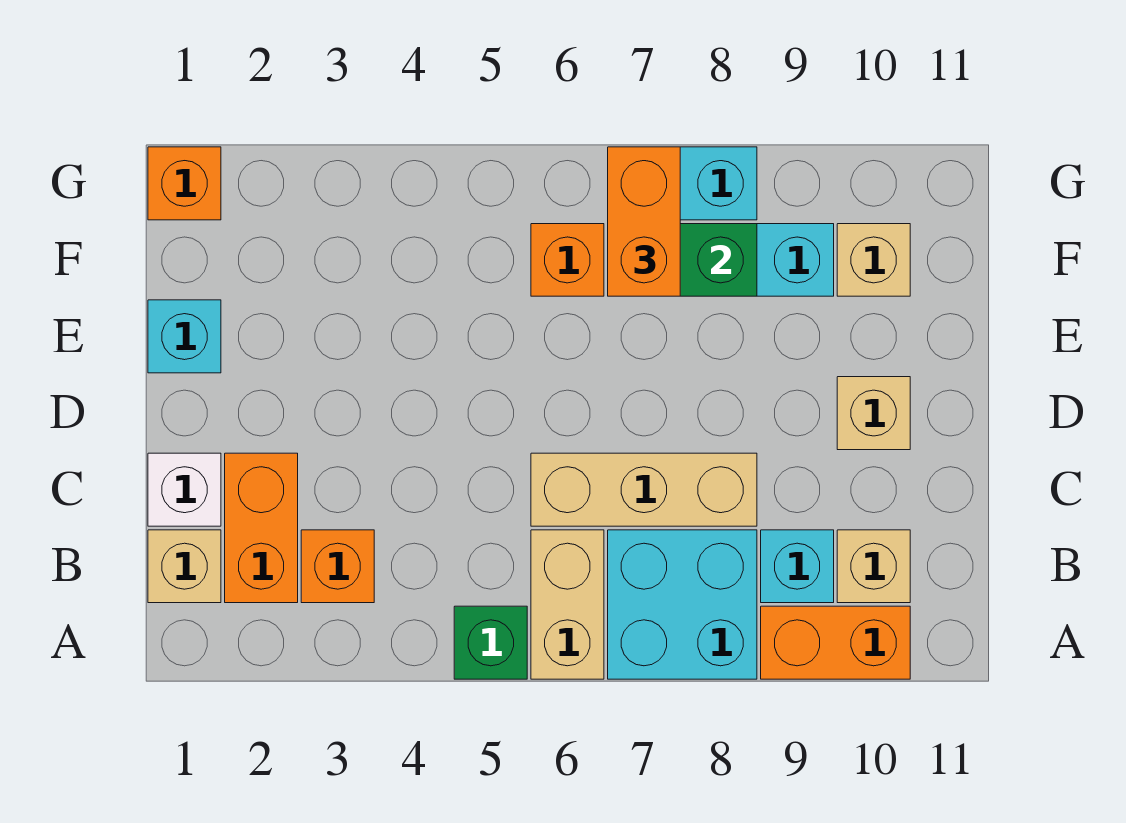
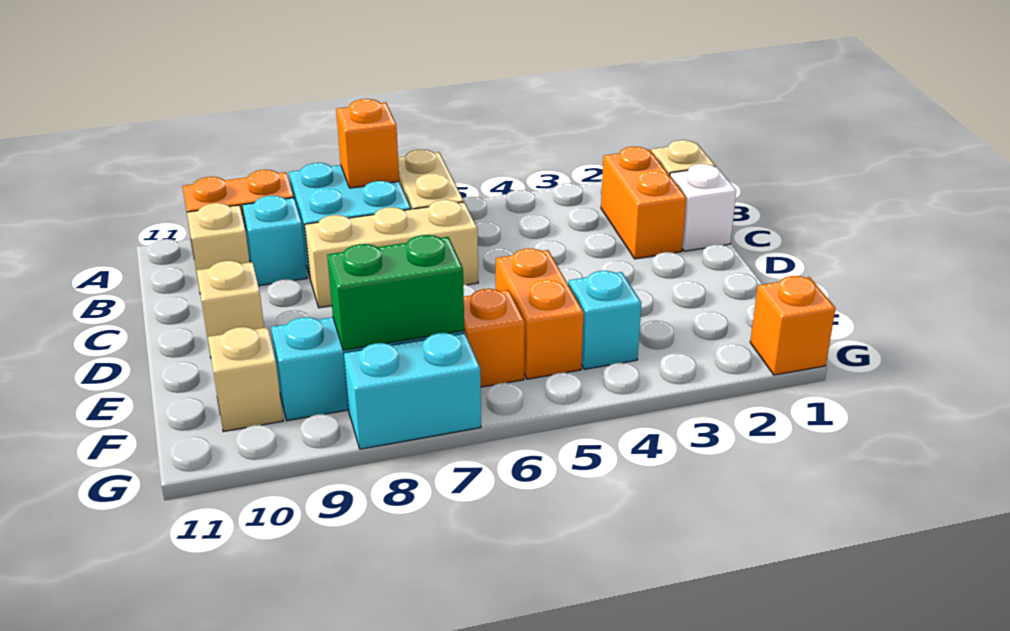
green 1x1 brick [454,606,527,679] -> none
orange 1x1 brick [301,530,374,603] -> orange 1x1 brick moved to [336,99,399,188]
cyan 1x1 brick [148,300,221,373] -> cyan 1x1 brick moved to [568,271,641,369]
orange 1x2 brick [608,147,680,296] -> orange 1x2 brick moved to [496,249,584,379]

